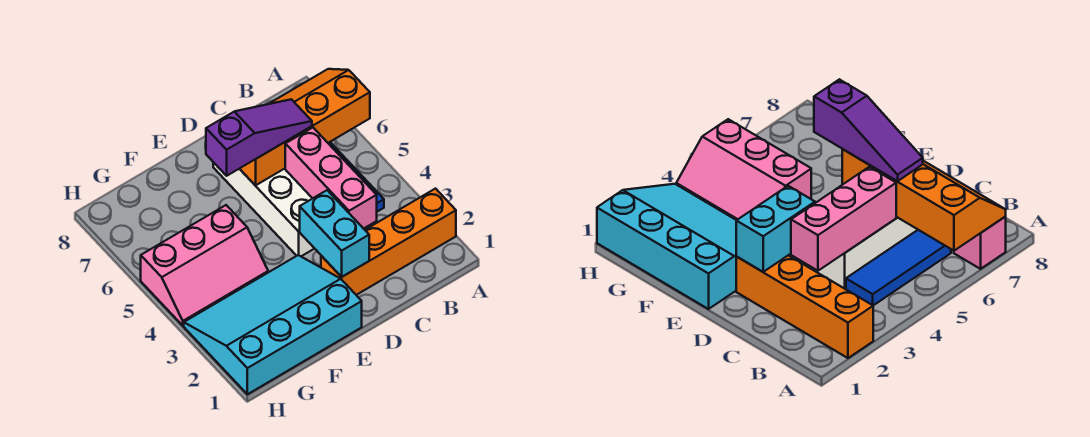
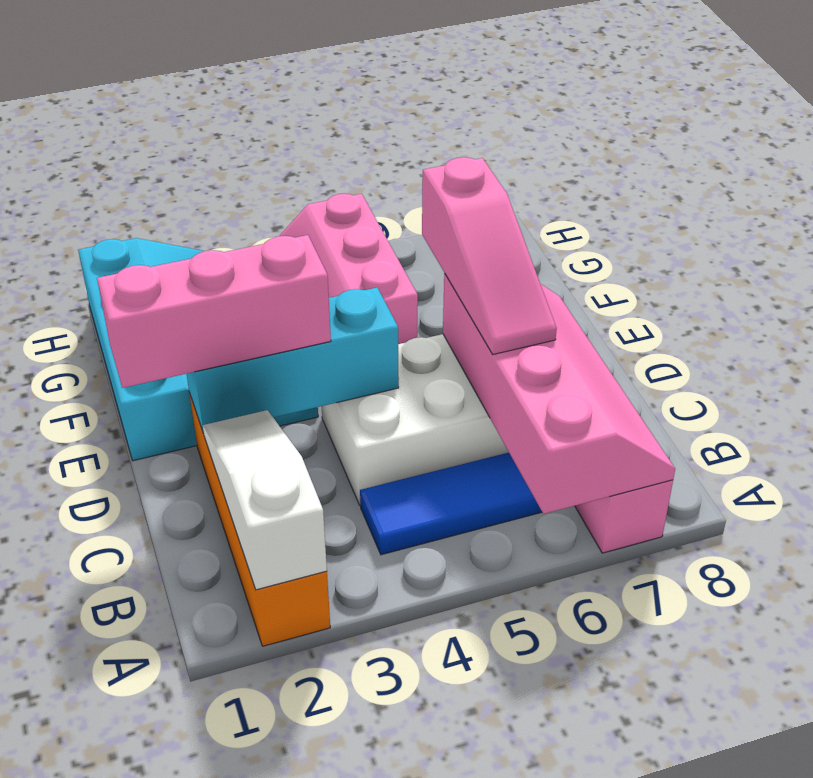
none -> white 1x3 slope [203,410,327,590]
orange 2x4 slope [240,69,370,185] -> pink 2x4 slope [443,273,675,514]
pink 1x3 brick [285,128,377,229] -> pink 1x3 brick moved to [97,235,331,388]
purple 1x3 slope [206,99,312,176] -> pink 1x3 slope [422,157,557,354]
cyan 1x2 brick [300,190,369,277] -> cyan 1x3 brick [187,288,399,433]

